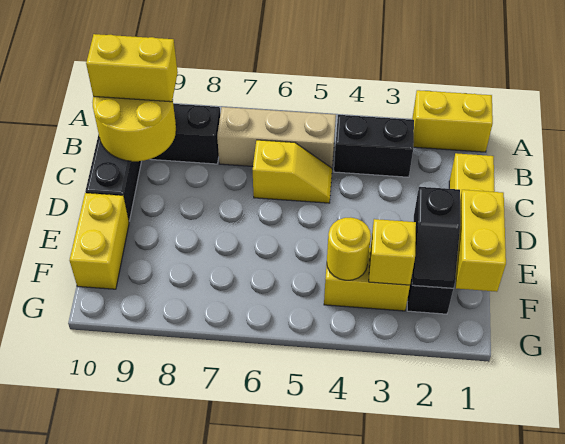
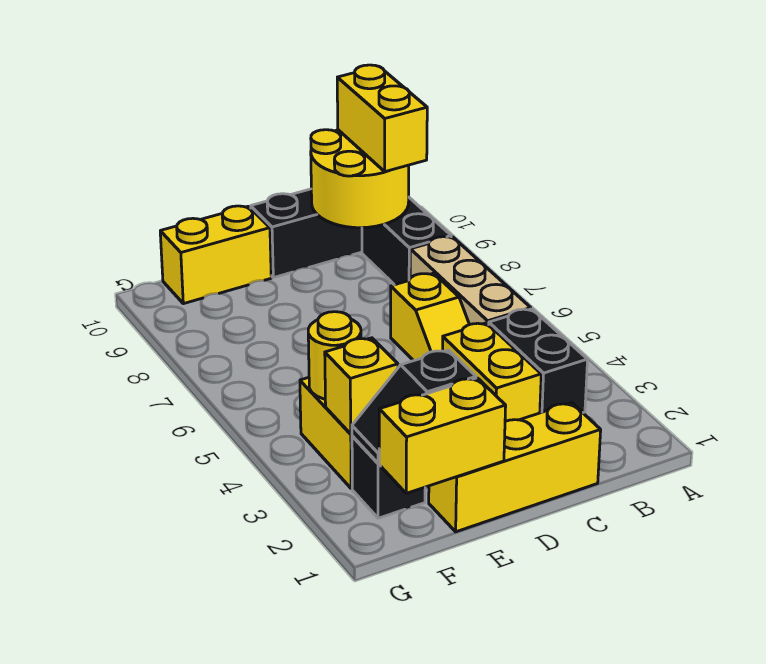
yellow 1x2 brick [412,90,493,152] -> yellow 1x2 brick moved to [443,323,541,421]

